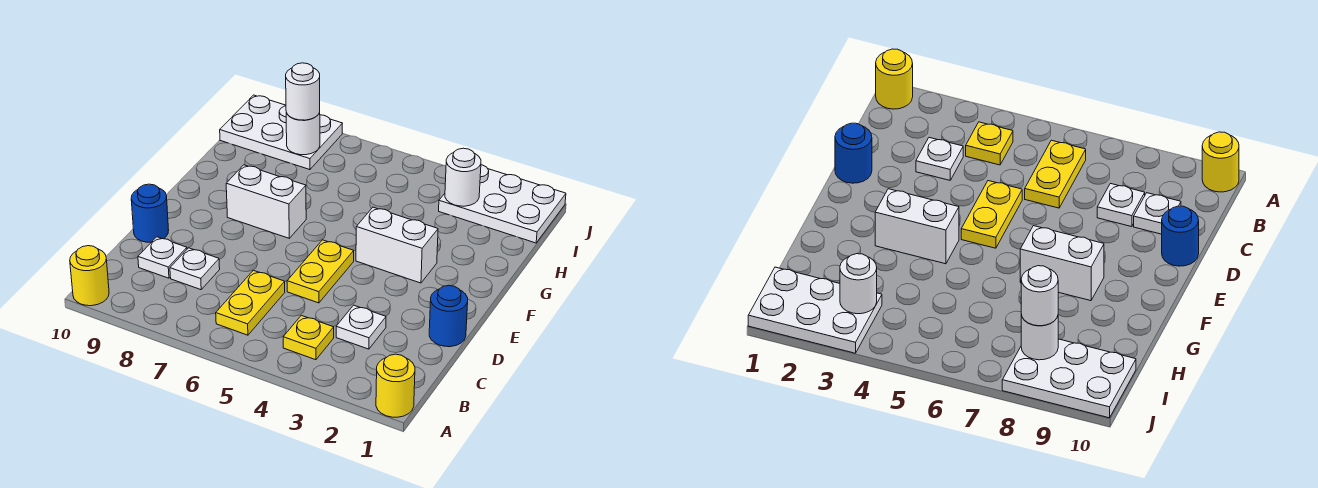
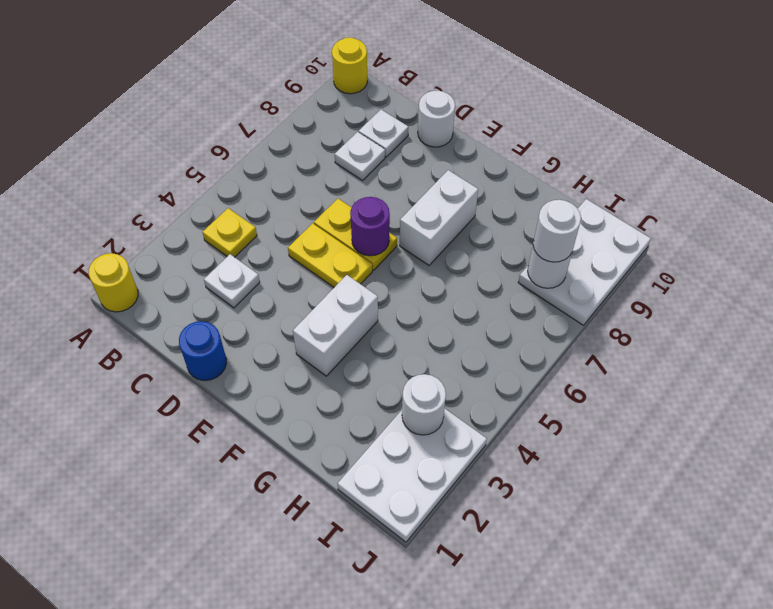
yellow 1x2 plate [216,270,285,335] -> yellow 1x2 plate moved to [314,199,397,270]
blue 1x1 round brick [131,184,169,242] -> white 1x1 round brick [418,90,455,147]
none -> purple 1x1 round brick [350,197,390,256]

